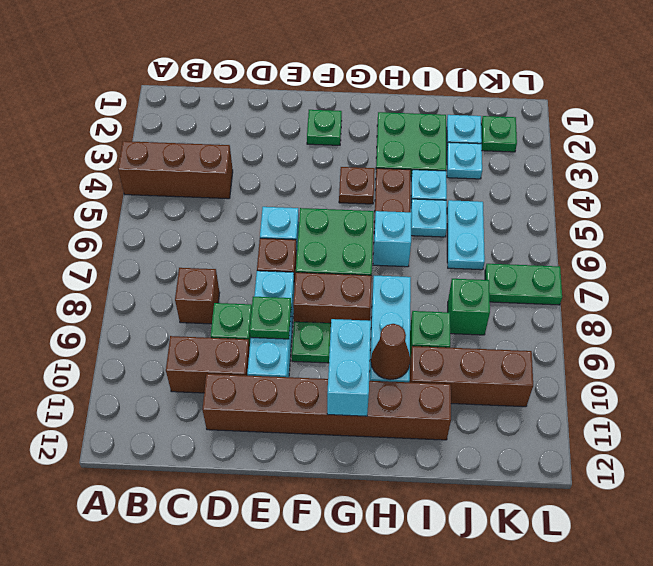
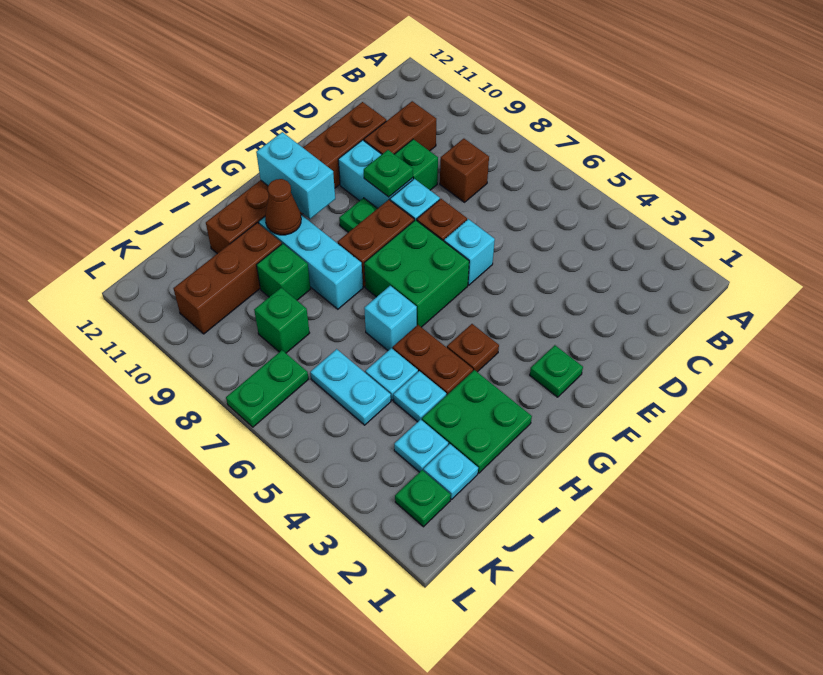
brown 1x3 brick [118,141,233,199] -> none

